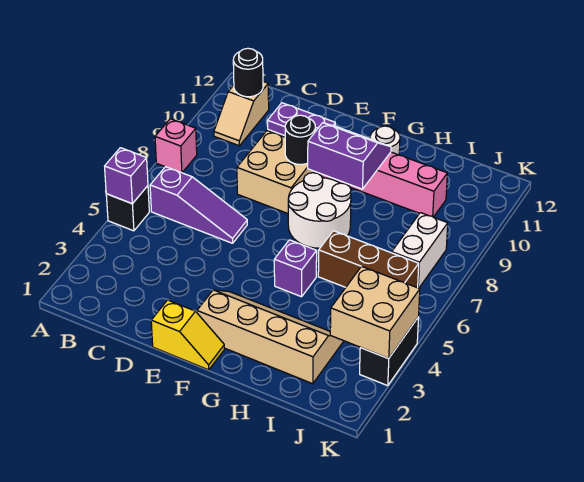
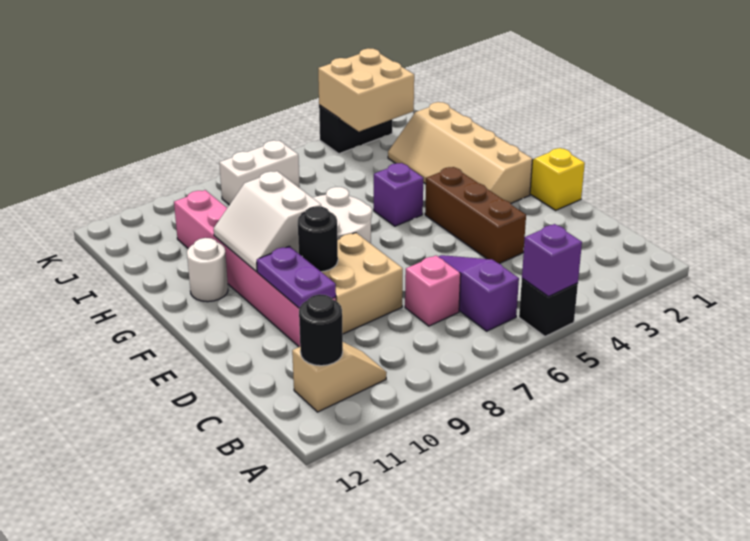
pink 1x1 brick [155,119,197,173] -> pink 1x1 brick moved to [405,256,461,326]
purple 2x2 slope [308,123,391,189] -> white 2x2 slope [214,171,321,271]
brown 1x3 brick [318,231,419,288] -> brown 1x3 brick moved to [425,167,526,264]

